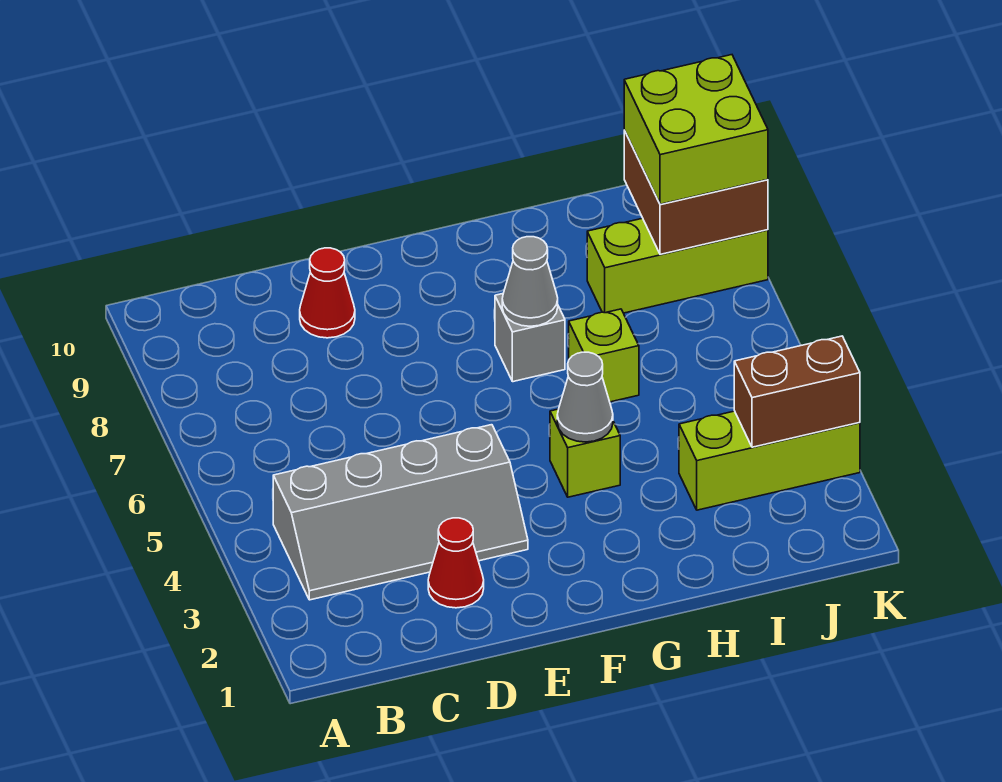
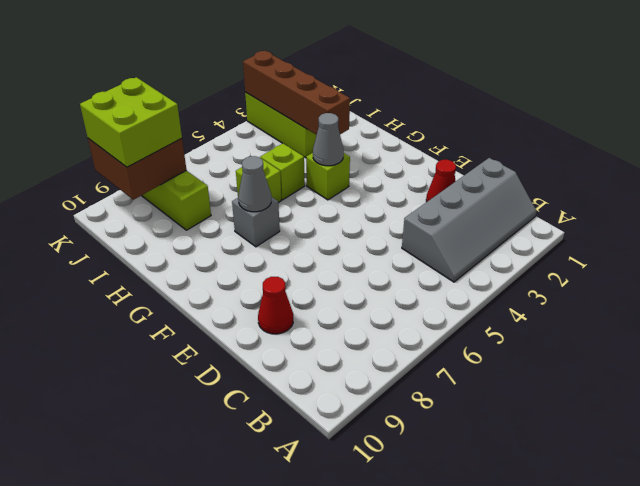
grey 2x4 slope [273,425,528,600] -> grey 2x4 slope turned to [402,158,537,282]
none -> lime 1x1 brick [260,143,305,200]
brown 1x2 brick [734,336,860,447] -> brown 1x4 brick [243,51,350,135]

